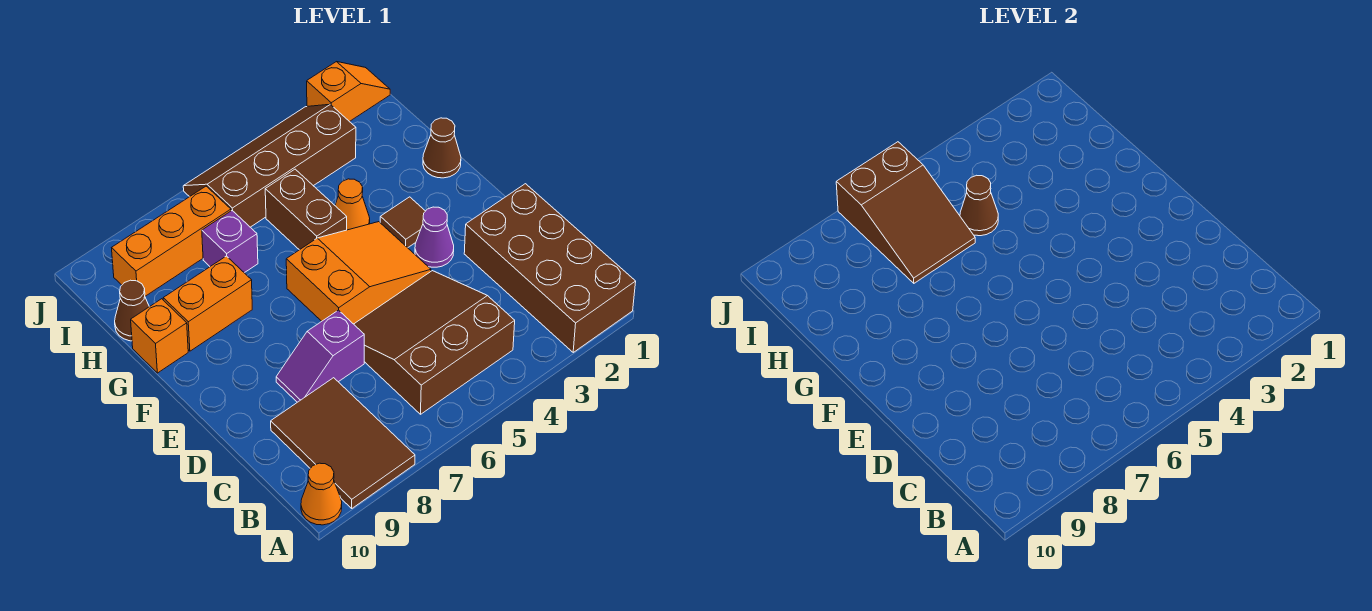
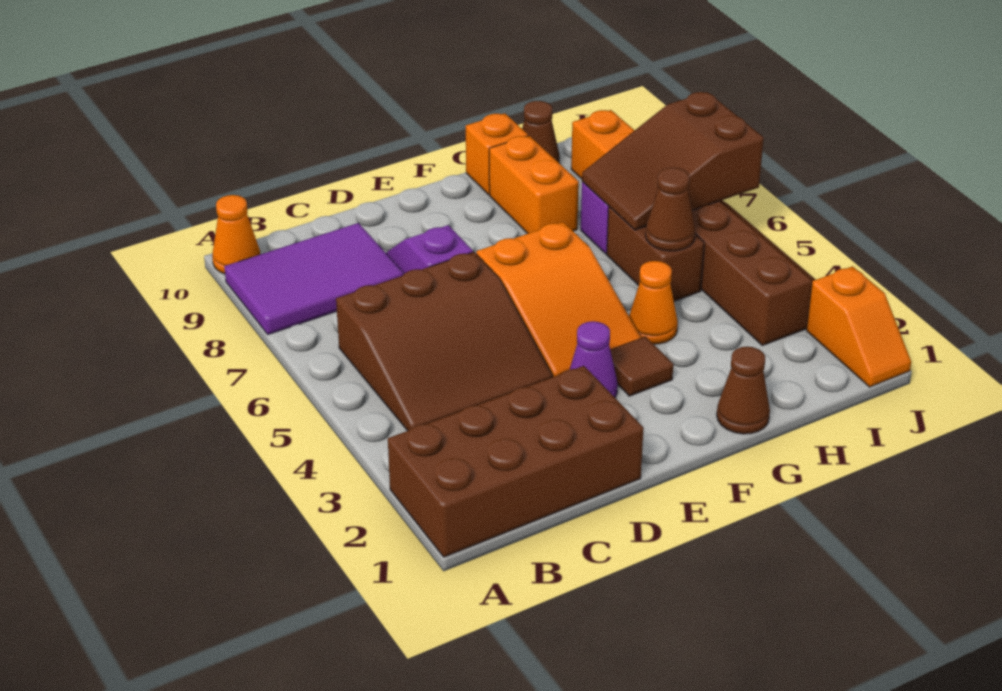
brown 2x3 tile [271,378,415,508] -> purple 2x3 tile [224,223,404,335]
brown 3x3 slope [354,271,515,414] -> brown 3x3 slope turned to [336,252,553,431]
brown 1x2 brick [265,169,347,250] -> brown 1x2 brick turned to [607,207,704,301]

